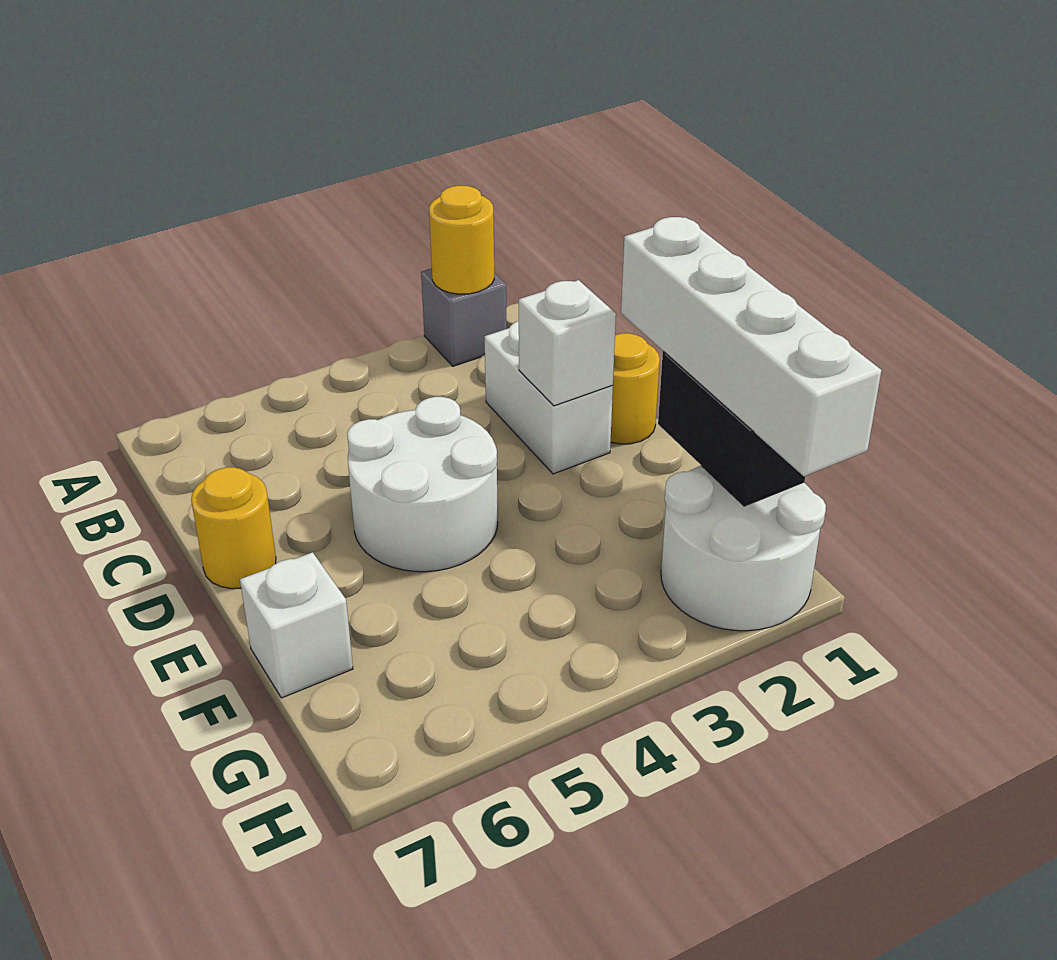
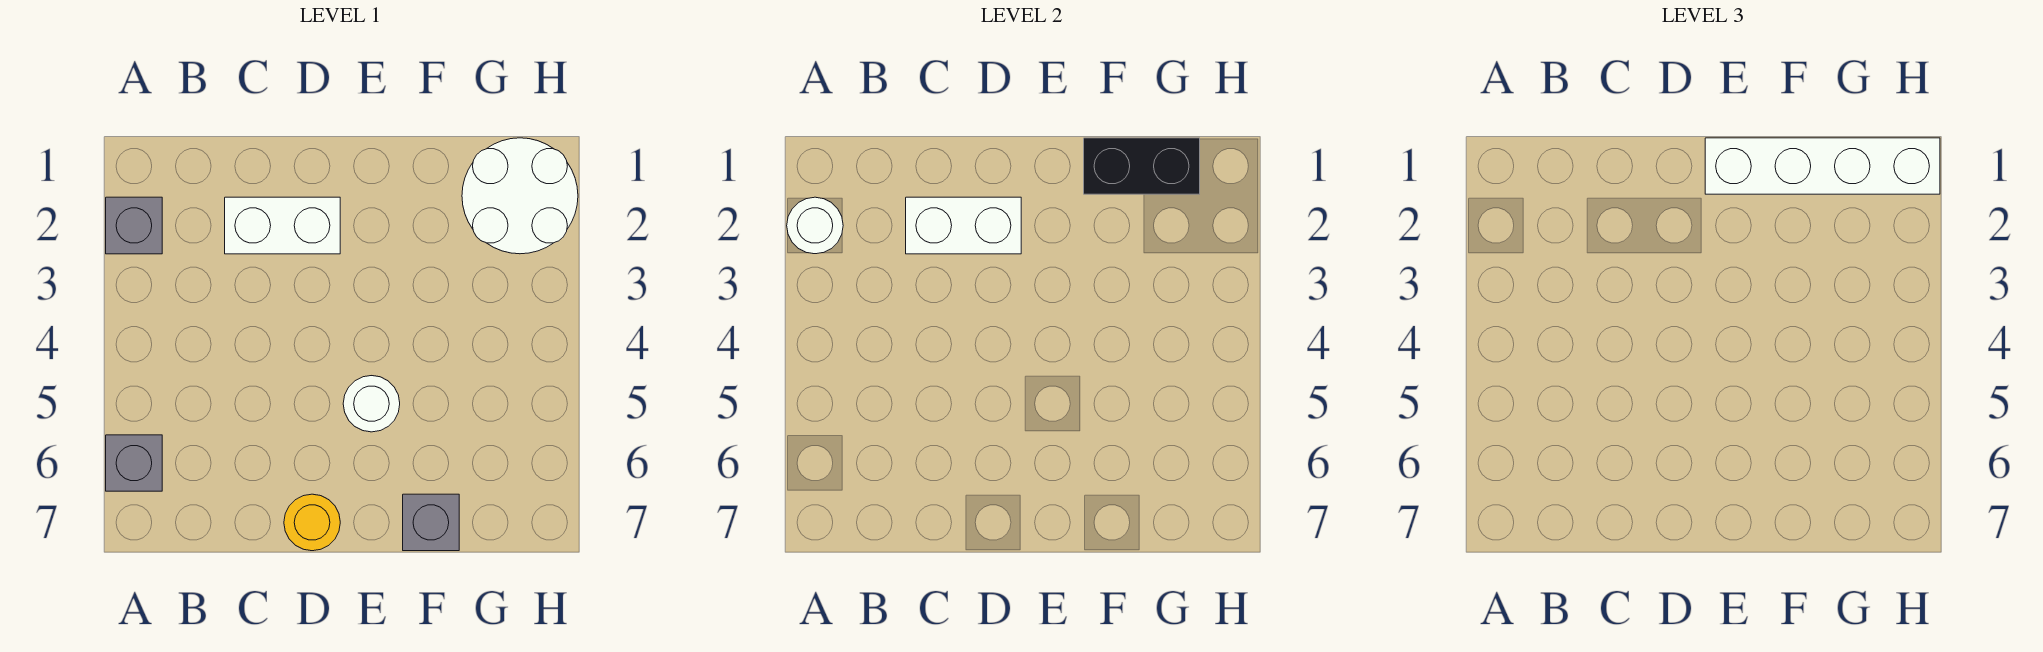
yellow 1x1 round brick [429,186,494,294] -> white 1x1 round brick [787,197,843,254]
none -> grey 1x1 brick [106,435,162,491]
yellow 1x1 round brick [611,333,660,444] -> none
white 1x1 brick [519,280,616,406] -> white 1x2 brick [906,197,1021,254]
white 2x2 round brick [347,397,498,572] -> white 1x1 round brick [343,376,400,432]
white 1x1 brick [240,552,353,698] -> grey 1x1 brick [403,494,459,551]

